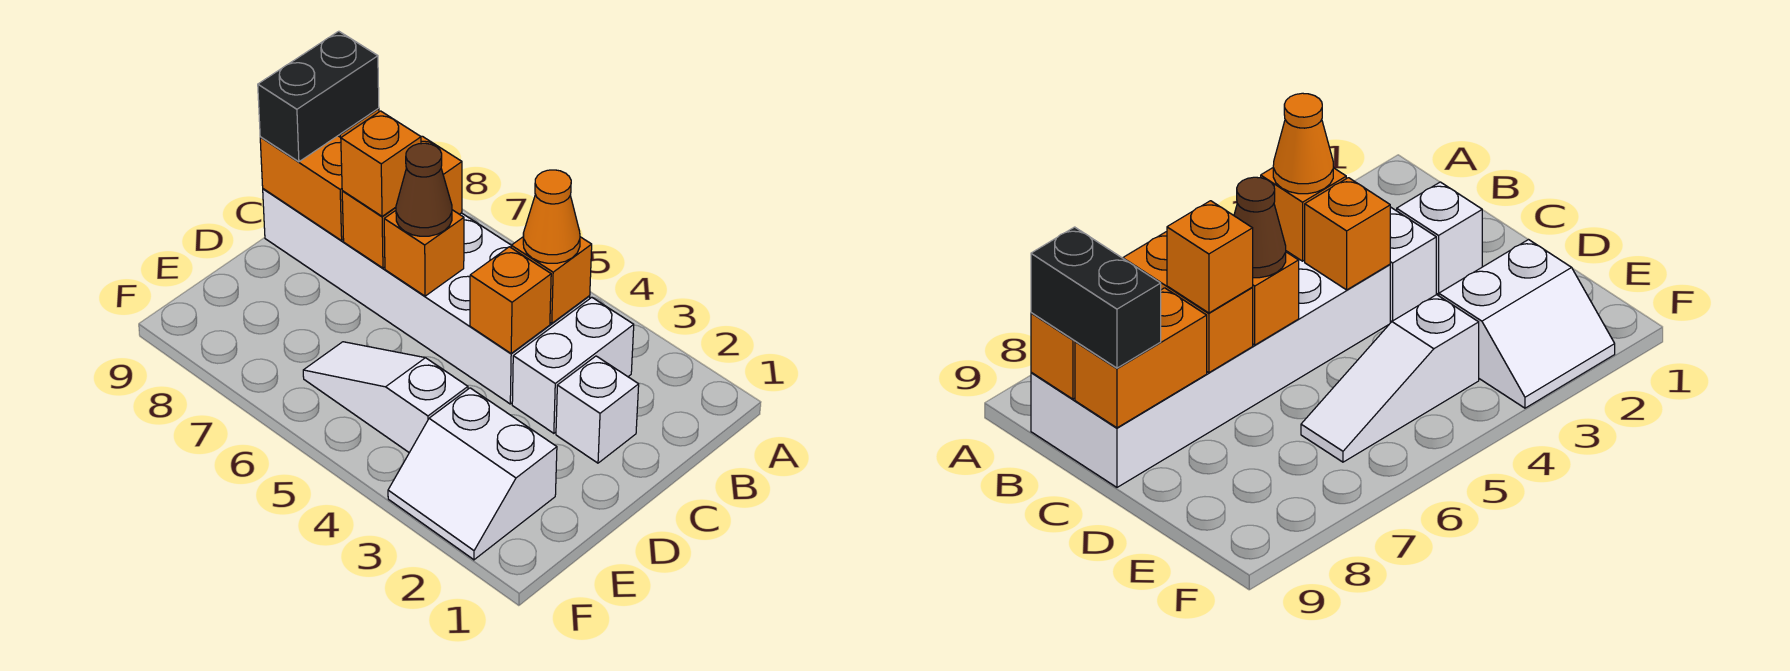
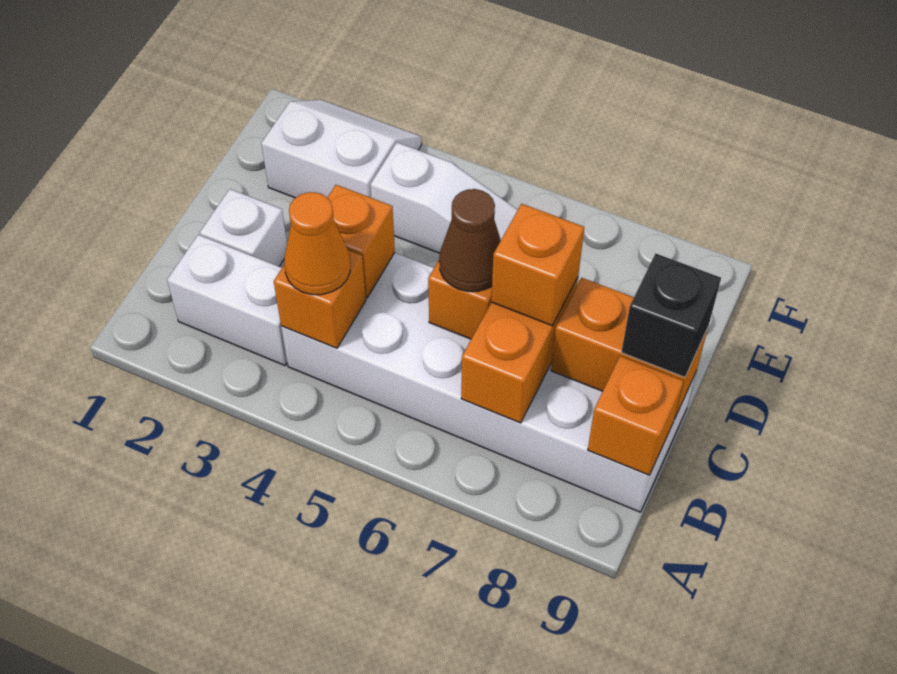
white 1x2 brick [512,297,634,433] -> white 1x2 brick turned to [167,235,287,365]
black 1x2 brick [258,31,379,162] -> black 1x1 brick [621,254,721,377]

